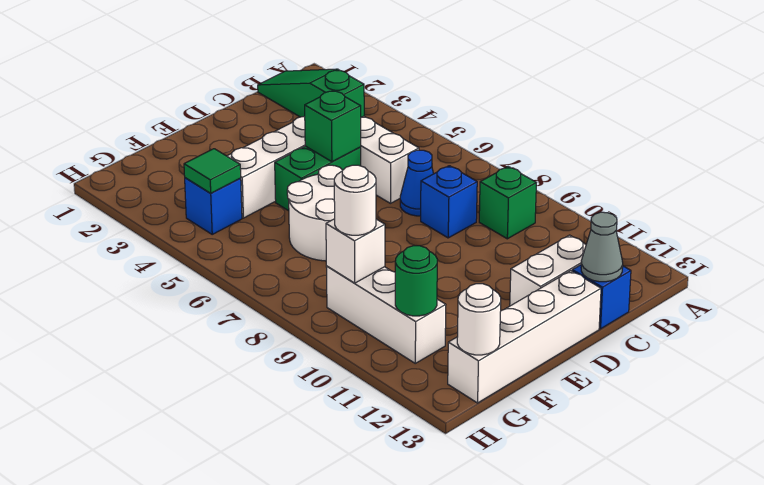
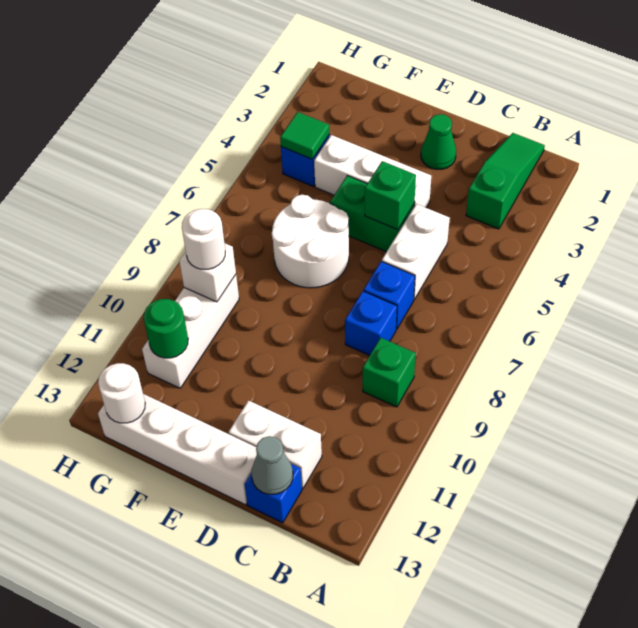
blue 1x1 cone [400,150,433,216] -> blue 1x1 brick [364,261,415,329]
none -> green 1x1 cone [421,114,456,169]

